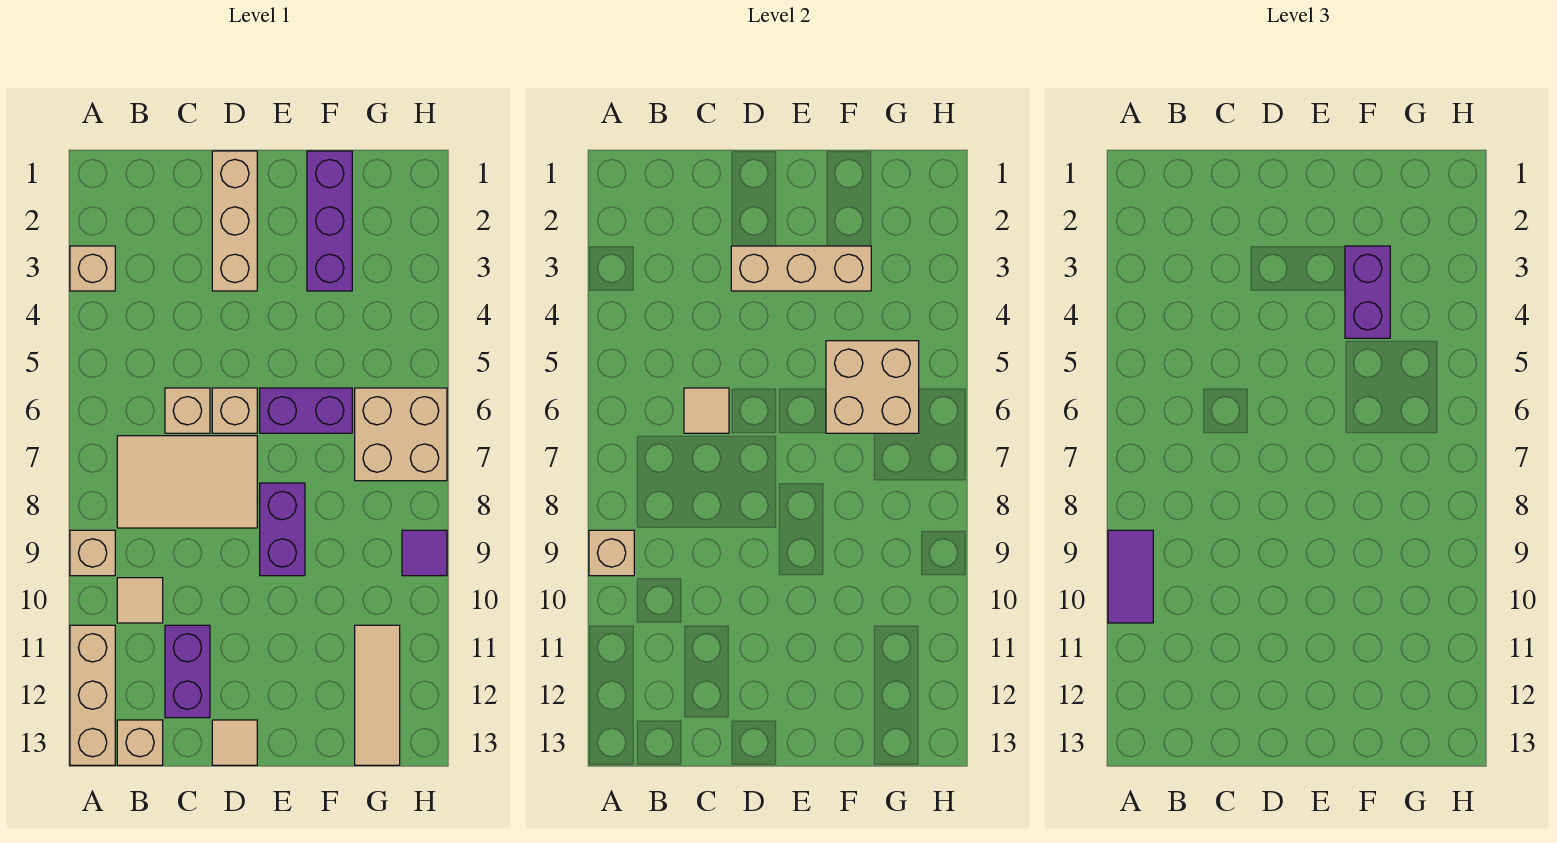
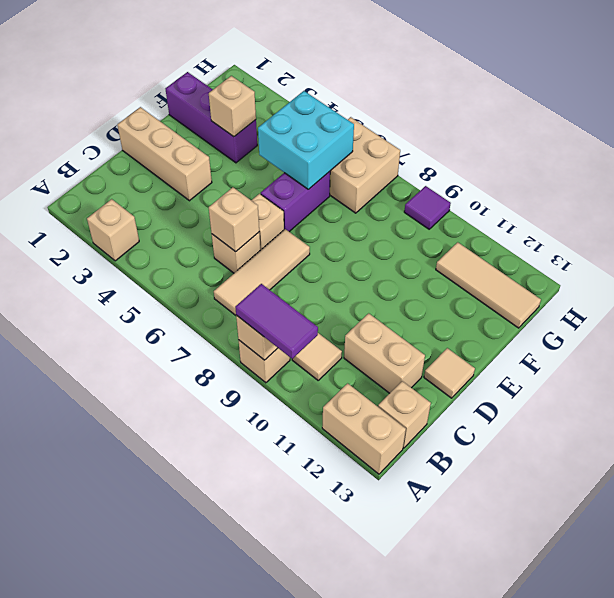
tan 1x3 brick [70,625,115,765] -> tan 1x2 brick [322,383,406,474]
tan 2x3 tile [117,436,257,528] -> tan 1x3 tile [214,229,310,315]
tan 1x1 tile [684,388,729,433] -> tan 1x1 brick [209,187,259,252]
purple 1x2 brick [165,625,210,718] -> tan 1x2 brick [344,313,425,393]
tan 1x3 brick [731,246,871,291] -> tan 1x1 brick [209,76,256,137]
purple 1x2 brick [260,483,305,576] -> none
purple 1x2 brick [1345,246,1390,338] -> none
tan 2x2 brick [826,341,919,433] -> cyan 2x2 brick [258,91,354,189]

